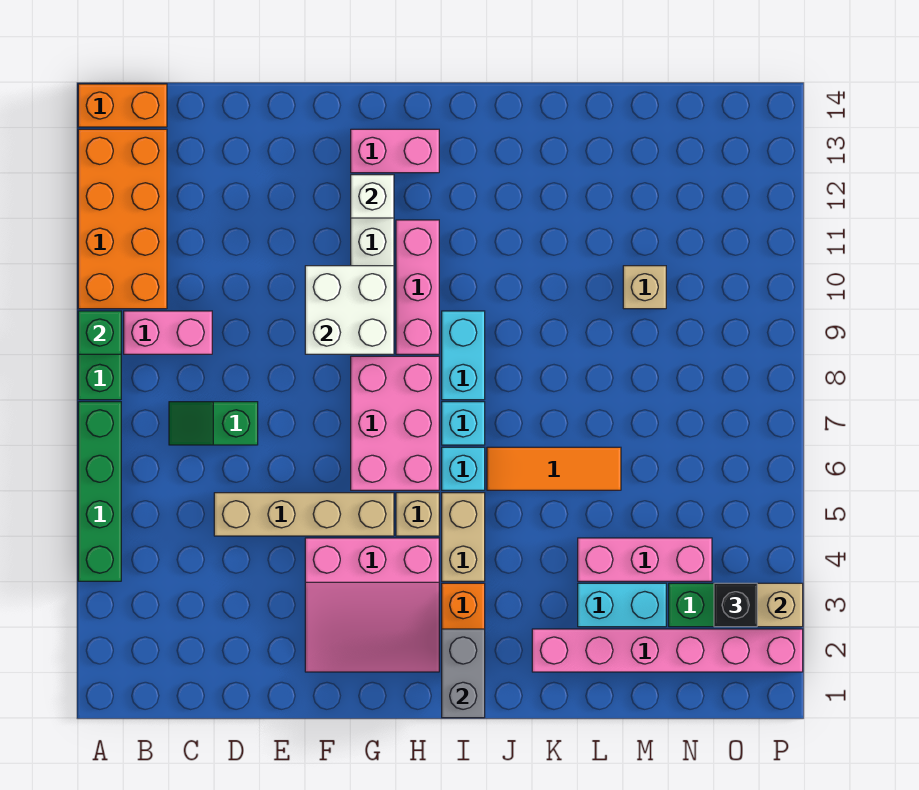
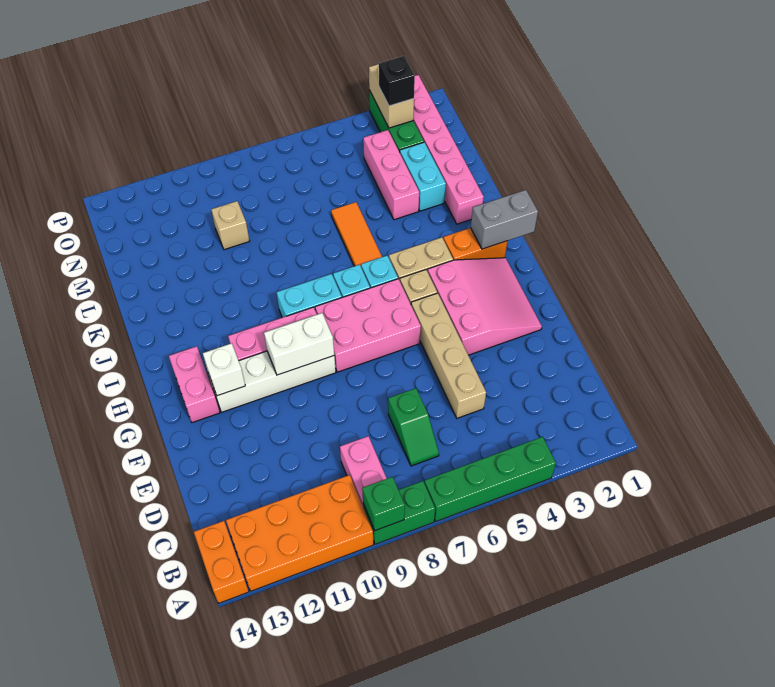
white 2x2 brick [305,266,394,354] -> white 1x2 brick [264,313,334,375]

